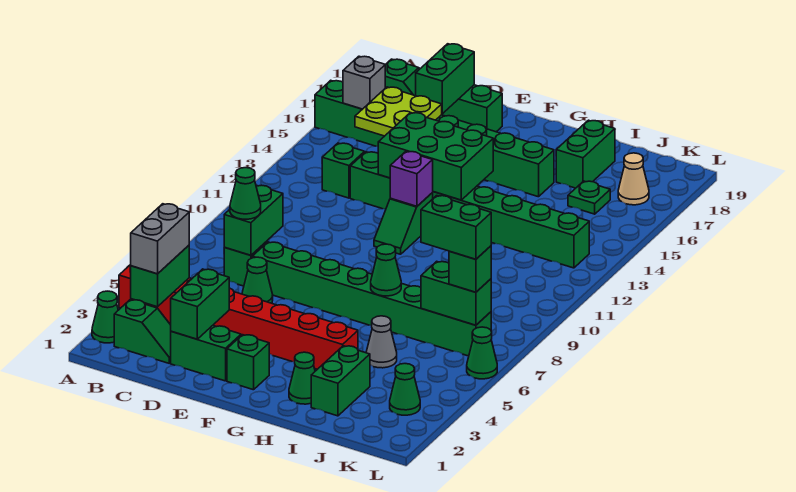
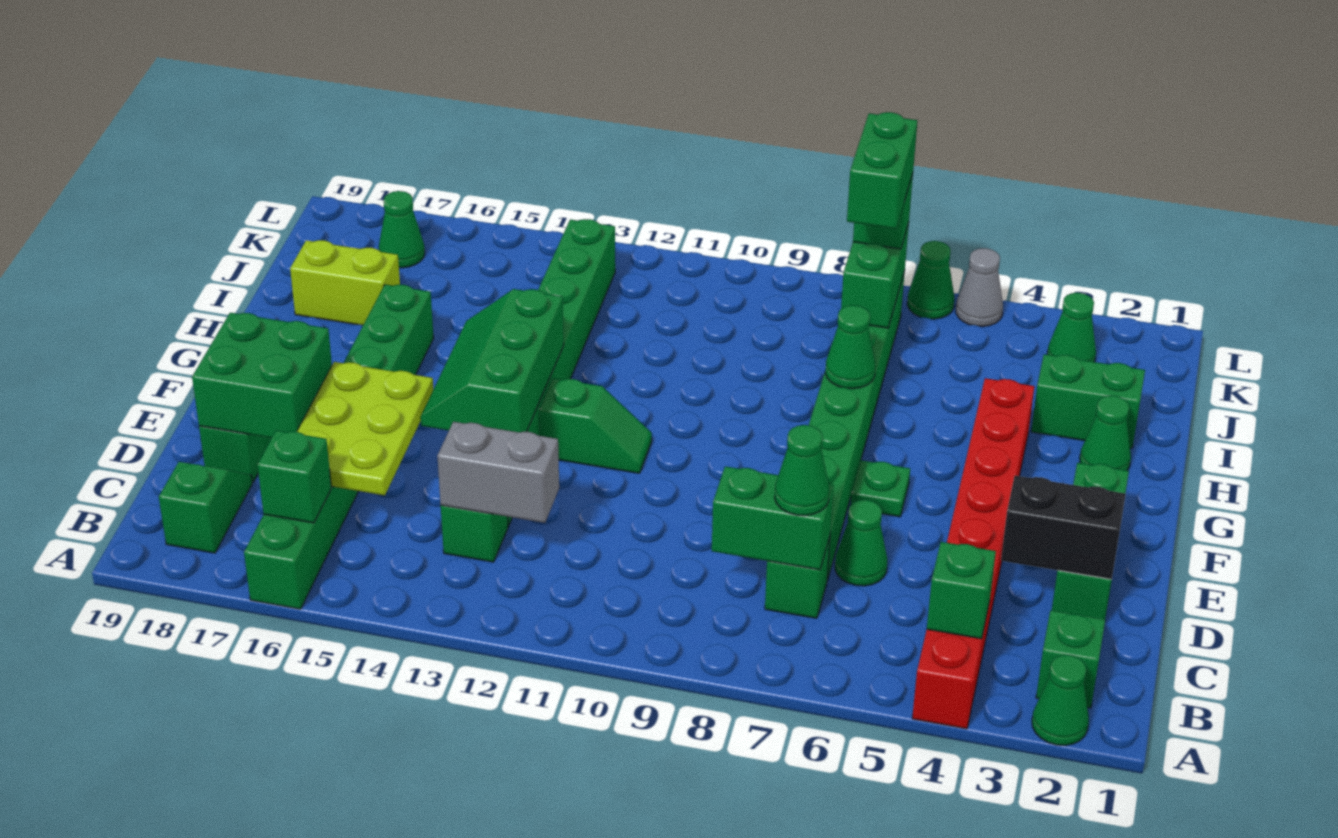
green 1x2 brick [130,245,189,307] -> green 1x1 brick [927,542,996,639]
grey 1x2 brick [131,204,189,274] -> grey 1x2 brick moved to [437,422,559,523]
grey 1x1 brick [343,56,385,109] -> green 1x1 brick [257,430,331,523]
lime 2x2 plate [355,87,442,136] -> lime 2x3 plate [297,362,433,495]
green 1x2 brick [171,269,229,339] -> black 1x2 brick [1001,476,1126,579]
green 1x2 brick [416,44,474,114] -> green 2x2 brick [192,313,332,438]
green 2x3 brick [378,112,493,200] -> green 2x3 slope [420,289,564,432]
purple 1x1 brick [390,151,433,206] -> none
grey 1x1 cone [366,316,397,368] -> grey 1x1 cone moved to [956,248,1003,327]
green 1x2 brick [556,120,615,188] -> lime 1x2 brick [290,240,400,325]
green 1x1 plate [568,181,610,214] -> green 1x1 plate moved to [851,460,910,517]
tan 1x1 cone [618,153,649,205] -> green 1x1 cone [379,191,425,268]

